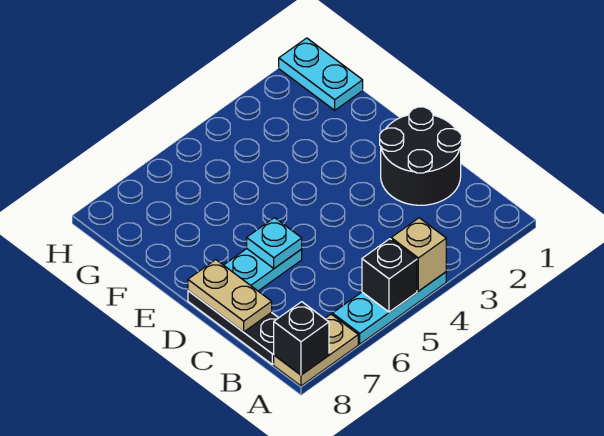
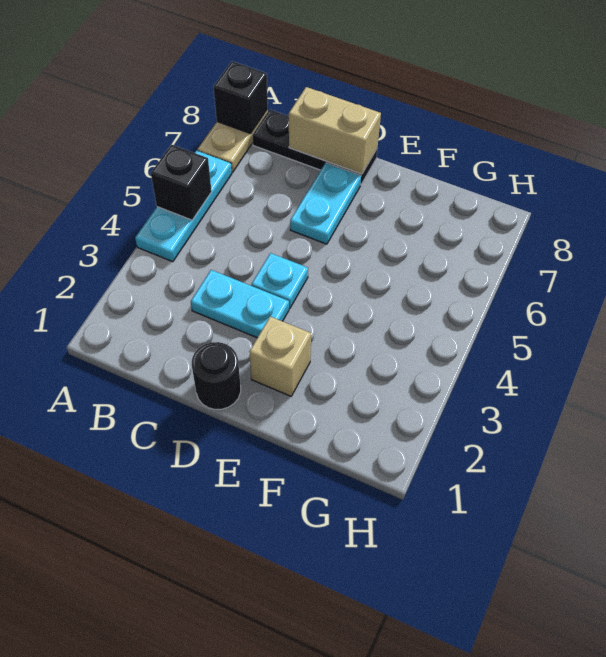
tan 1x1 brick [391,218,446,291] -> tan 1x1 brick moved to [250,317,311,396]
black 2x2 round brick [380,107,462,205] -> black 1x1 round brick [192,342,241,409]
tan 1x2 plate [188,260,272,332] -> tan 1x2 brick [289,87,381,174]
cyan 1x1 plate [247,218,302,268] -> cyan 1x1 plate moved to [251,253,308,309]
cyan 1x2 plate [279,38,363,110] -> cyan 1x2 plate moved to [191,270,289,338]

